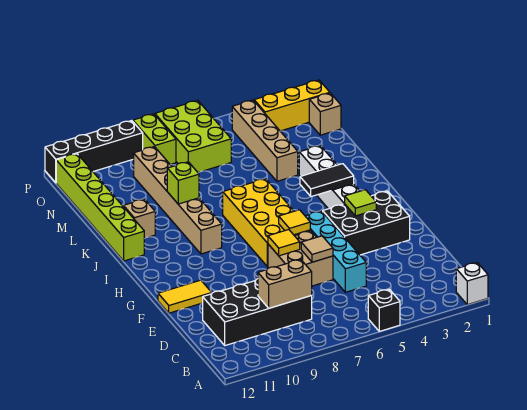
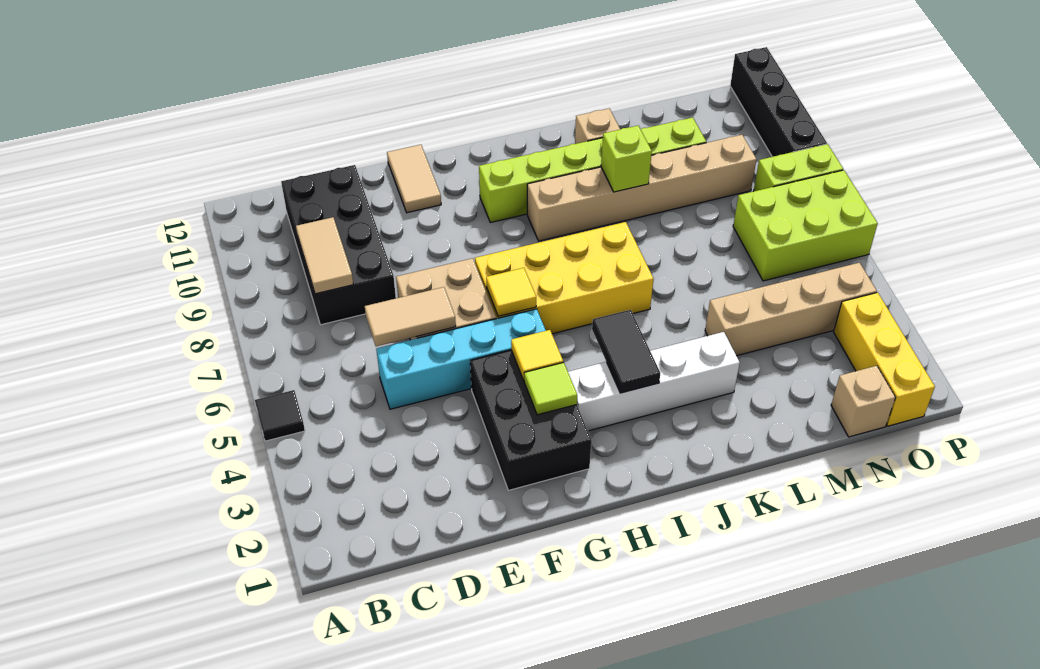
white 1x1 brick [456,263,488,305] -> none
black 1x1 brick [368,289,400,332] -> black 1x1 tile [255,390,305,441]
tan 1x2 brick [258,259,312,308] -> tan 1x2 tile [296,217,353,294]
tan 1x1 tile [301,236,333,262] -> tan 1x2 tile [365,287,456,346]
yellow 1x1 tile [268,230,300,256] -> yellow 1x1 tile moved to [511,330,563,380]
yellow 1x2 tile [158,280,212,313] -> tan 1x2 tile [387,145,441,213]
lime 1x6 brick [56,154,145,261] -> lime 1x6 brick moved to [479,117,706,223]

